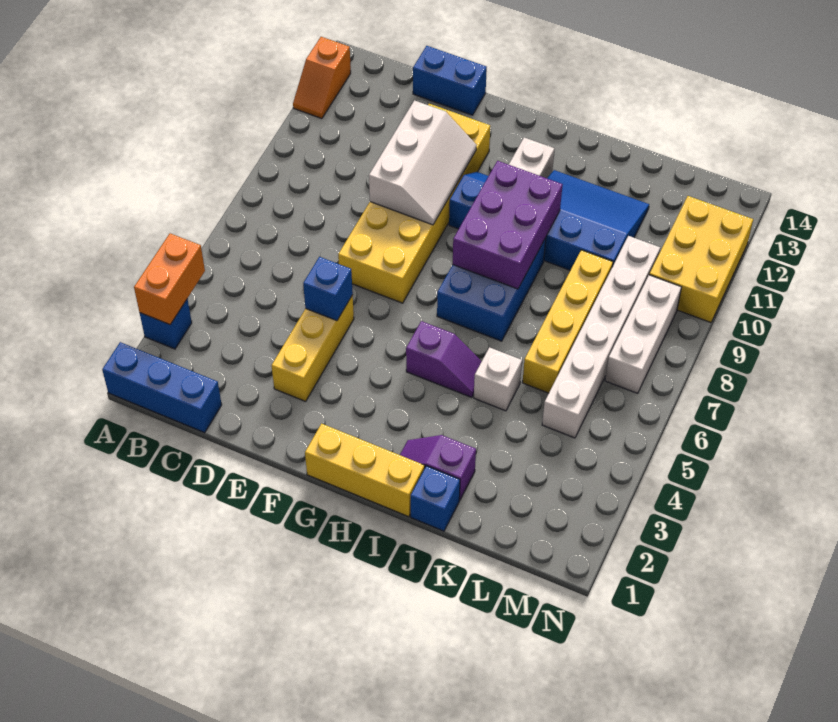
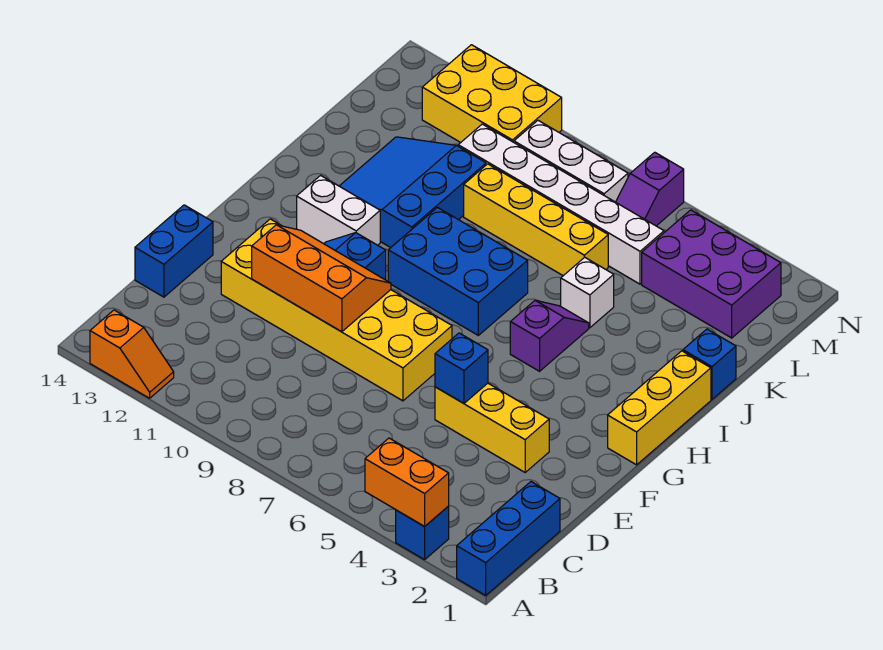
white 2x3 slope [369,100,477,225] -> orange 2x3 slope [252,225,391,332]
purple 2x3 brick [453,161,563,289] -> purple 2x3 brick moved to [642,210,781,338]
purple 1x2 slope [400,435,476,500] -> purple 1x2 slope moved to [616,152,684,226]

